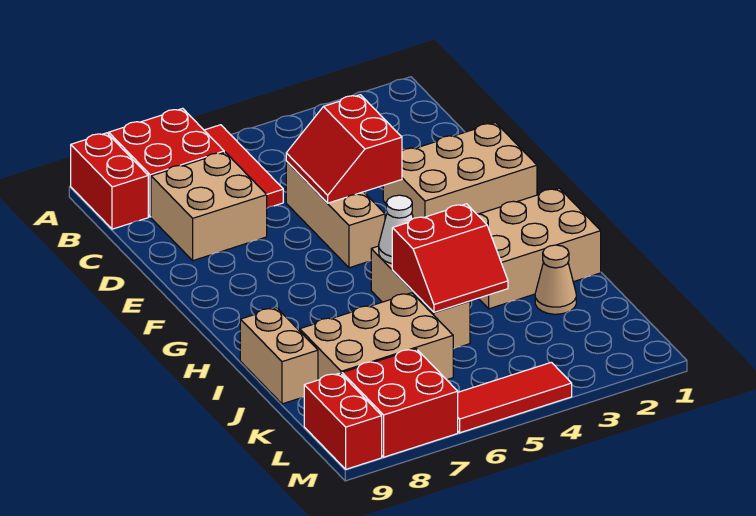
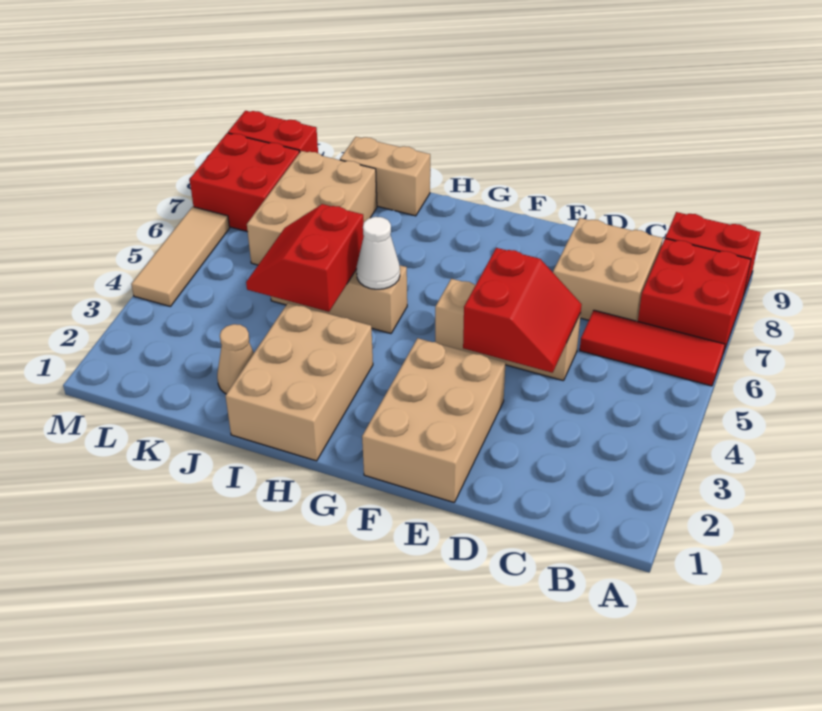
red 2x2 slope [286,95,402,203] -> red 2x2 slope turned to [463,248,582,373]
red 1x3 tile [458,362,572,433] -> tan 1x3 tile [131,207,229,306]

